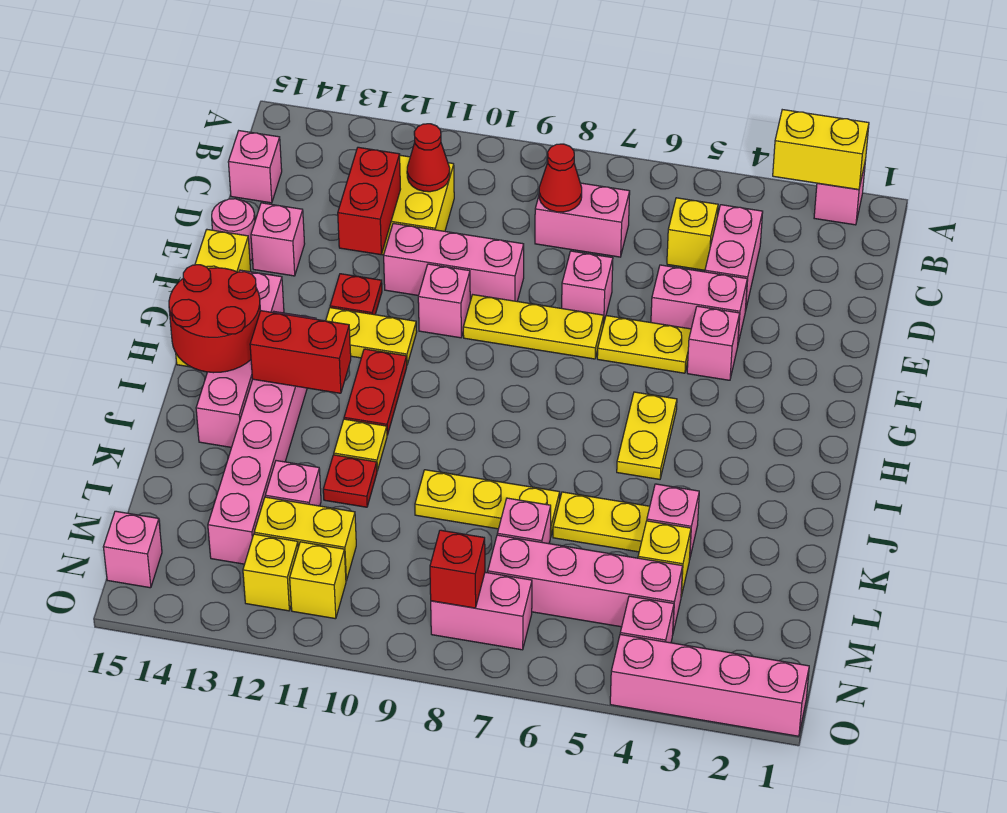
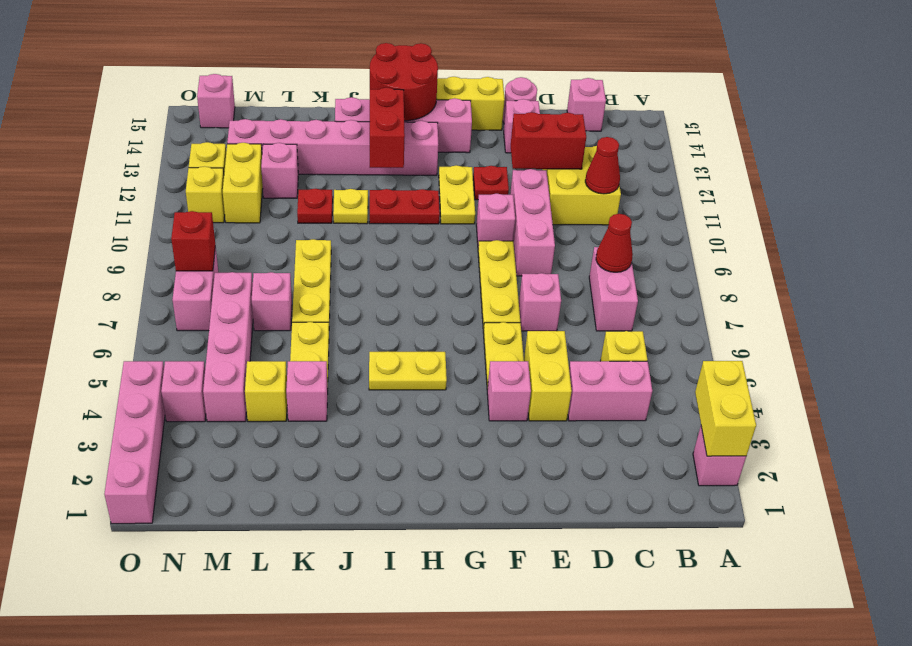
pink 1x2 brick [651,265,747,343] -> yellow 1x2 brick [524,331,572,421]

